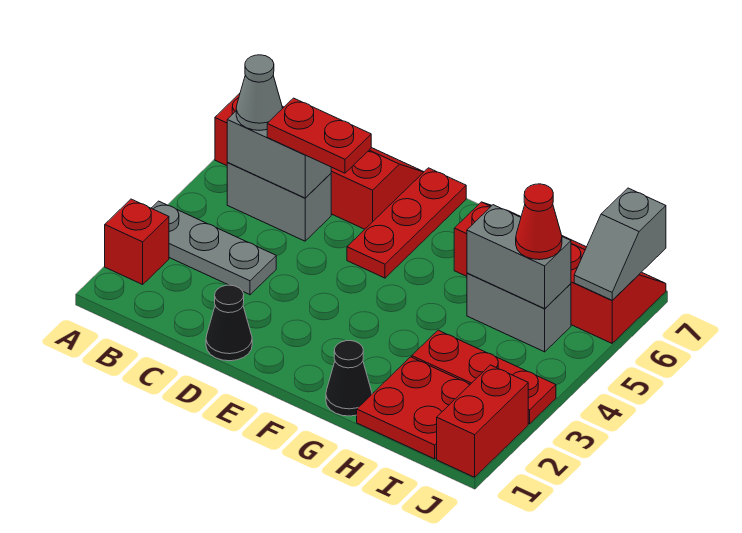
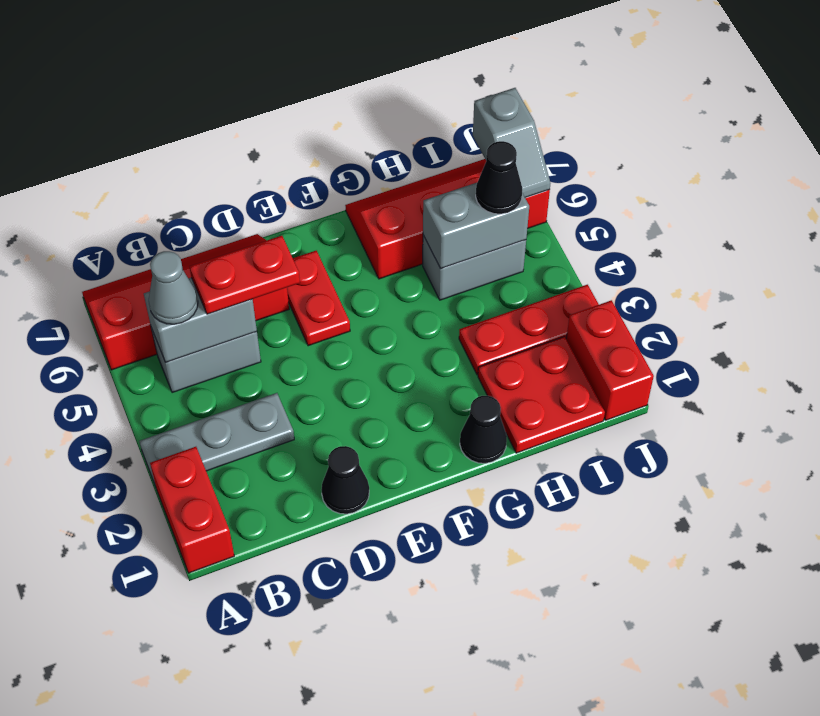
red 1x1 brick [105,199,169,284] -> red 1x2 brick [150,447,234,573]
red 1x3 plate [347,168,466,278] -> red 1x2 plate [287,251,350,346]
red 1x1 cone [516,184,562,260] -> black 1x1 cone [476,141,522,214]

